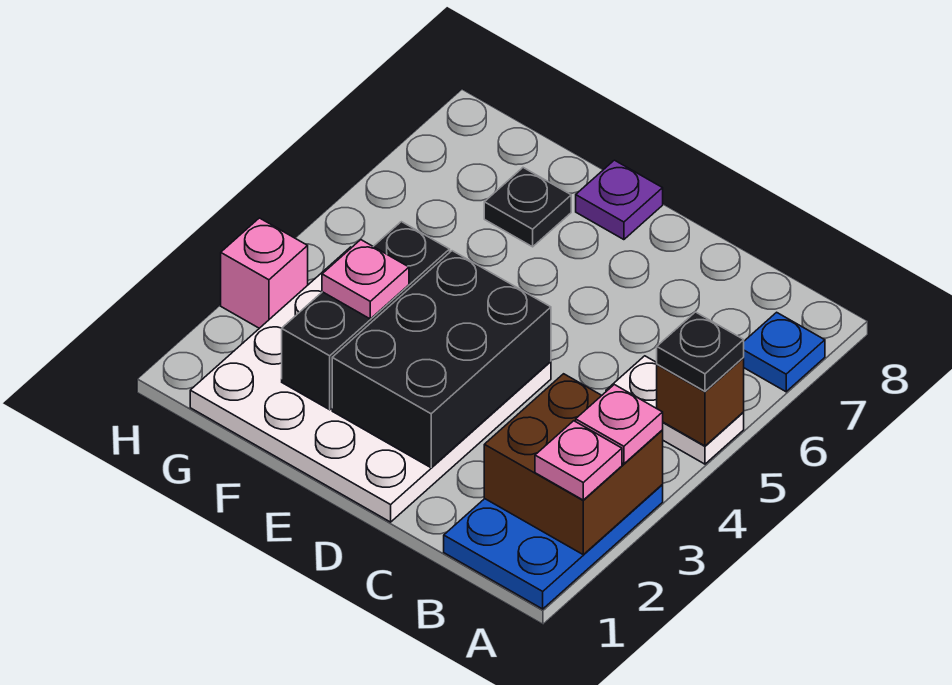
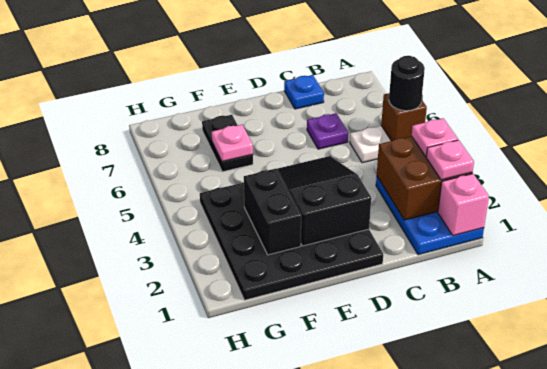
black 1x1 plate [657,312,744,391] -> black 1x1 round brick [389,56,425,111]
blue 1x1 plate [743,312,825,392] -> blue 1x1 plate moved to [284,75,324,109]
white 4x4 plate [190,247,551,522] -> black 4x4 plate [200,183,383,300]
black 2x3 brick [332,251,551,468] -> black 2x3 slope [277,156,371,246]
purple 1x1 plate [576,160,663,240] -> purple 1x1 plate moved to [307,113,348,149]
black 1x3 brick [282,222,450,410] -> black 1x2 brick [244,168,301,255]
pink 1x1 plate [322,240,409,319] -> pink 1x1 plate moved to [212,125,253,162]
black 1x1 plate [484,168,571,247] -> black 1x2 plate [202,115,253,172]
pink 1x1 brick [221,218,308,328] -> pink 1x1 brick moved to [438,174,489,236]

